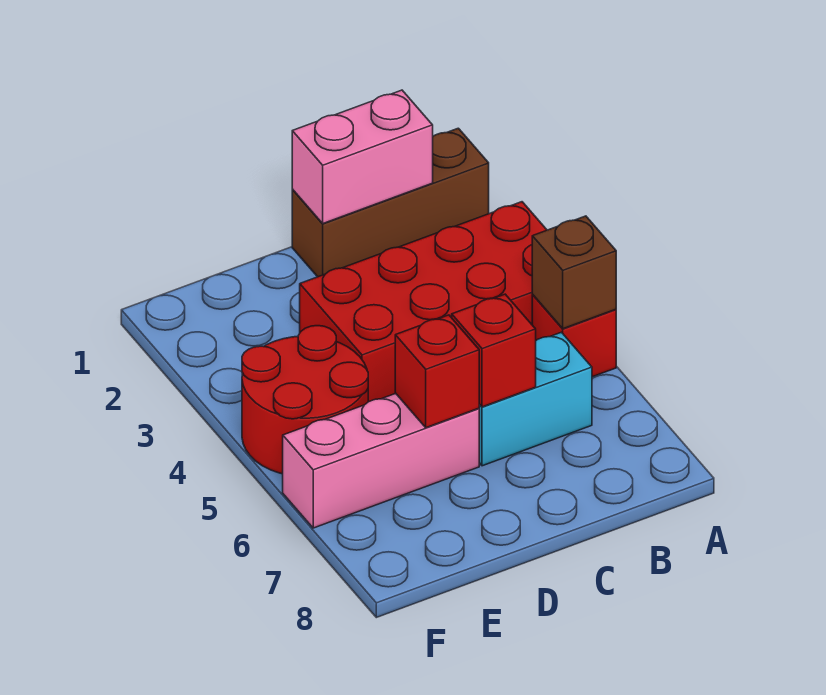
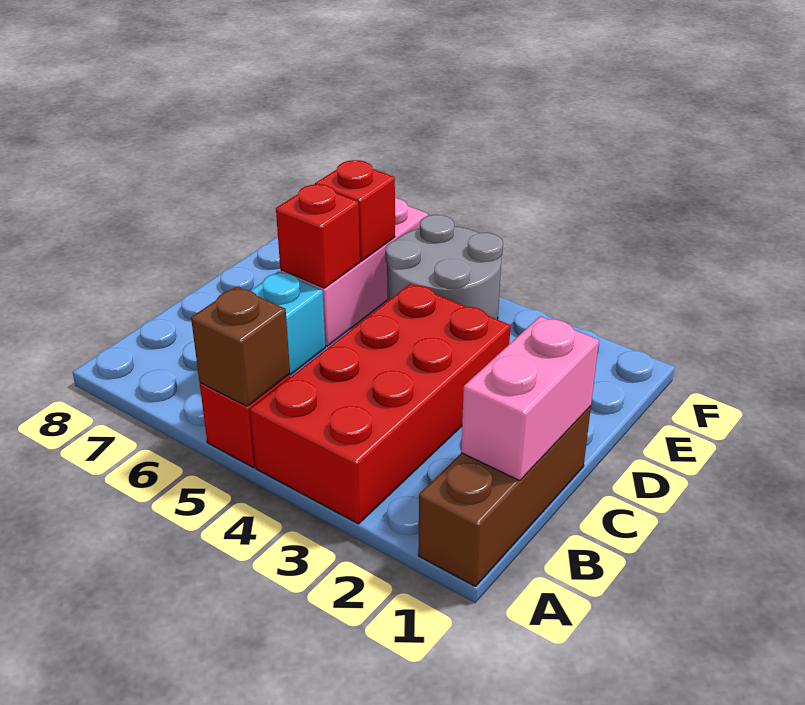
red 1x1 brick [452,294,536,407] -> red 1x1 brick moved to [315,160,395,261]
red 2x2 round brick [242,326,368,474] -> grey 2x2 round brick [386,215,503,319]

